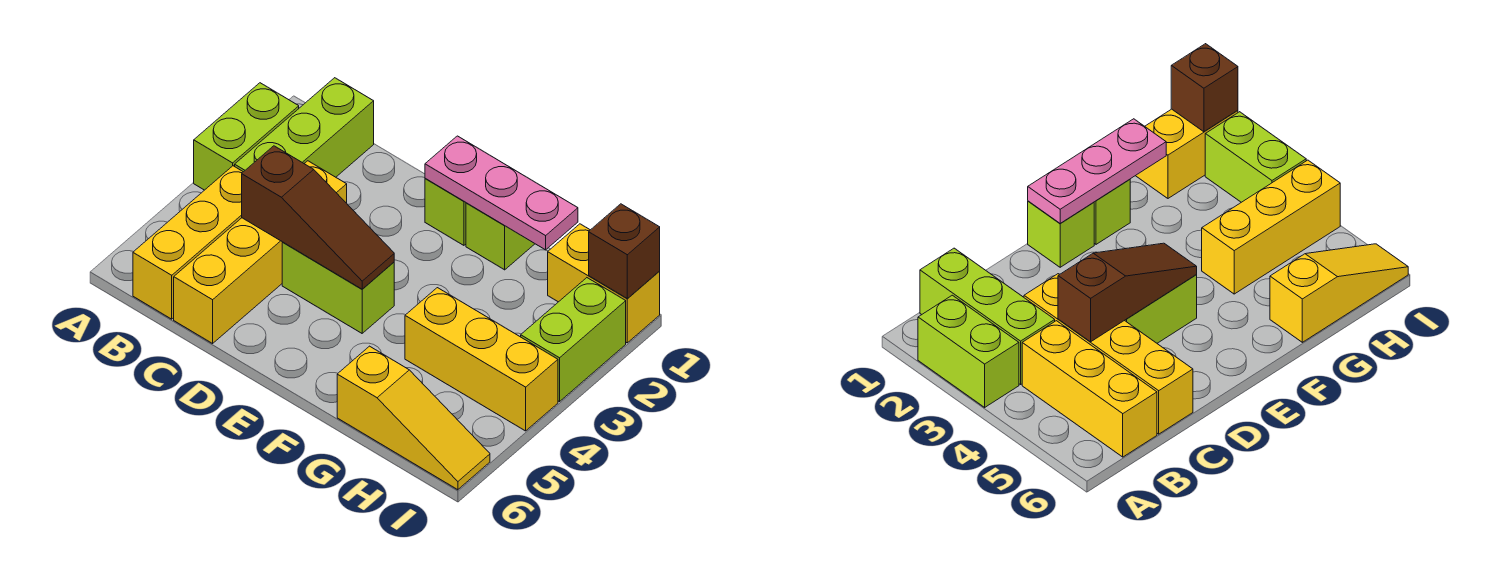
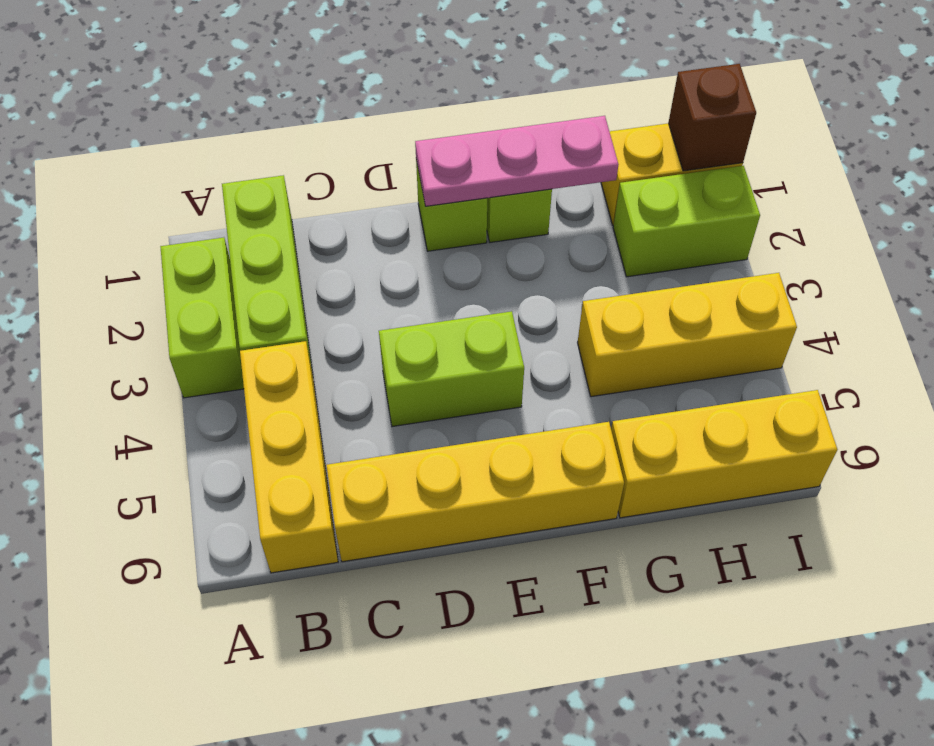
yellow 1x4 brick [174,161,347,343] -> yellow 1x4 brick turned to [327,422,624,562]
brown 1x3 slope [242,146,394,289] -> none
yellow 1x3 slope [337,346,490,490] -> yellow 1x3 brick [611,390,837,518]
lime 1x2 brick [521,278,626,402] -> lime 1x2 brick turned to [613,166,760,277]

